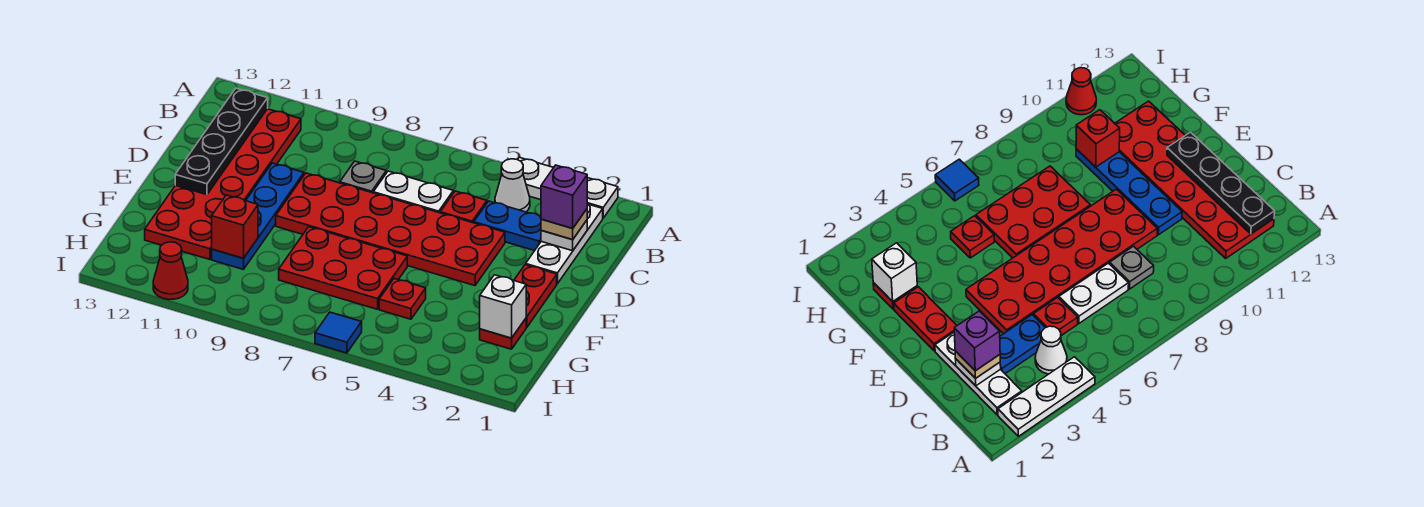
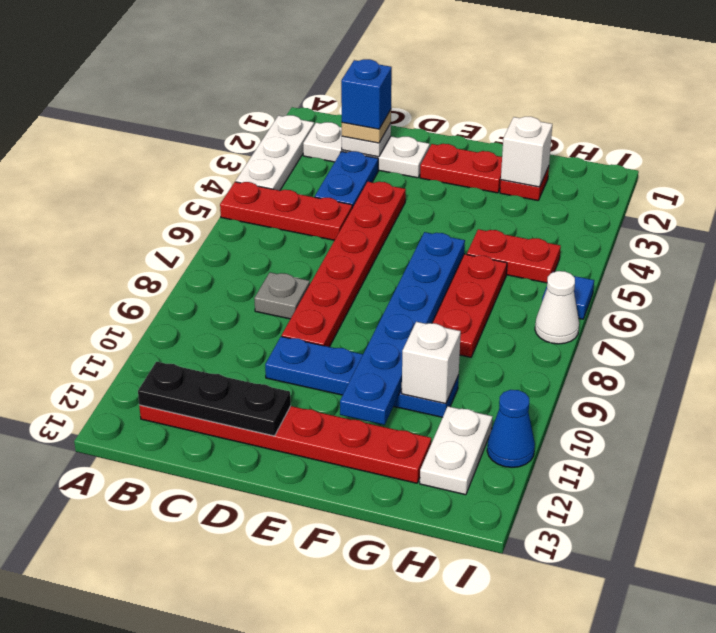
white 1x1 cone [495,159,530,212] -> white 1x1 cone moved to [535,271,579,344]
red 2x6 plate [145,109,301,259] -> red 1x6 plate [139,405,431,483]
black 1x4 plate [175,88,268,195] -> black 1x3 plate [138,362,291,436]
purple 1x1 brick [541,165,587,228] -> blue 1x1 brick [341,59,392,129]
red 1x1 plate [440,191,487,223] -> red 1x3 plate [220,182,352,240]
white 1x2 plate [373,171,453,213] -> white 1x2 plate moved to [420,406,493,495]
red 2x6 plate [276,173,505,286] -> red 1x6 plate [282,182,406,347]
none -> blue 1x6 plate [340,232,465,425]
red 1x1 plate [379,279,426,319] -> red 1x2 plate [467,229,561,283]
red 1x1 brick [212,195,258,258] -> white 1x1 brick [402,322,461,404]
red 1x1 cone [153,242,188,300] -> blue 1x1 cone [487,390,535,468]

